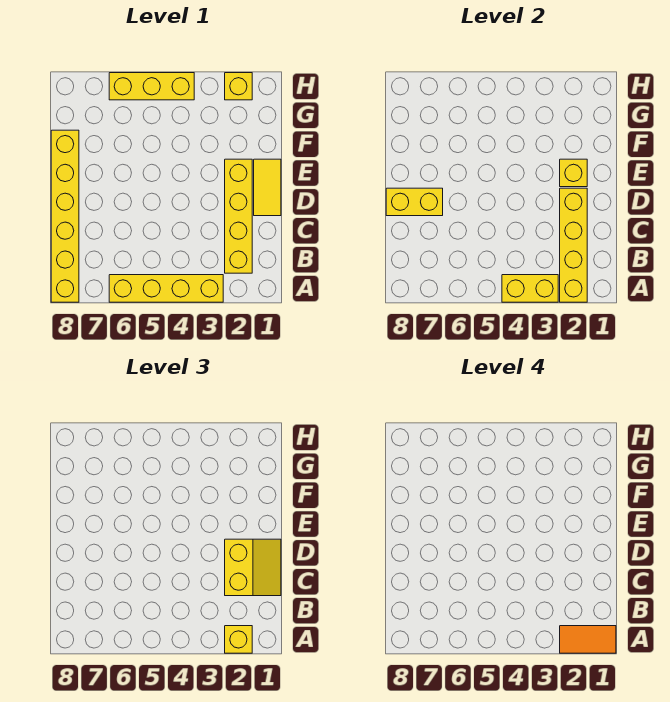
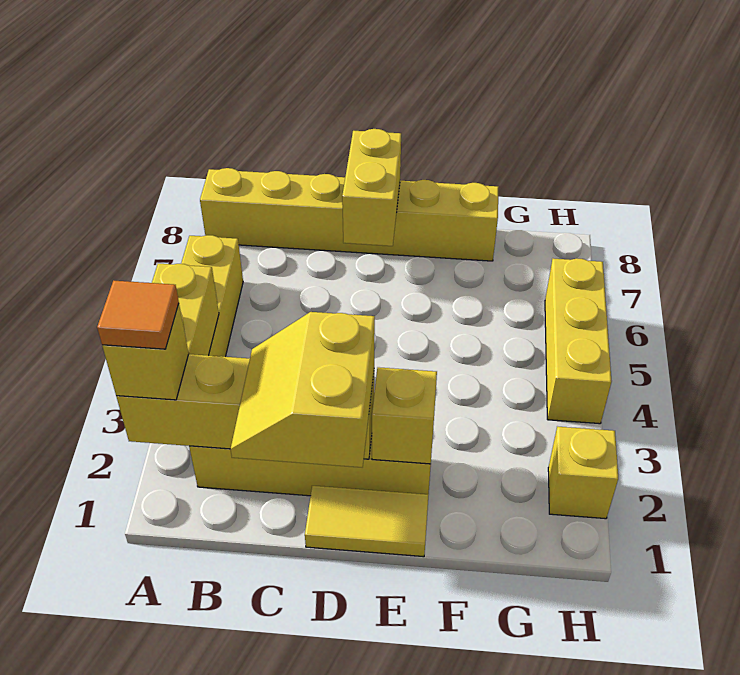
orange 1x2 tile [560,626,616,653] -> orange 1x1 tile [97,281,179,349]
yellow 2x2 slope [225,539,281,596] -> yellow 2x2 slope turned to [231,312,375,467]

